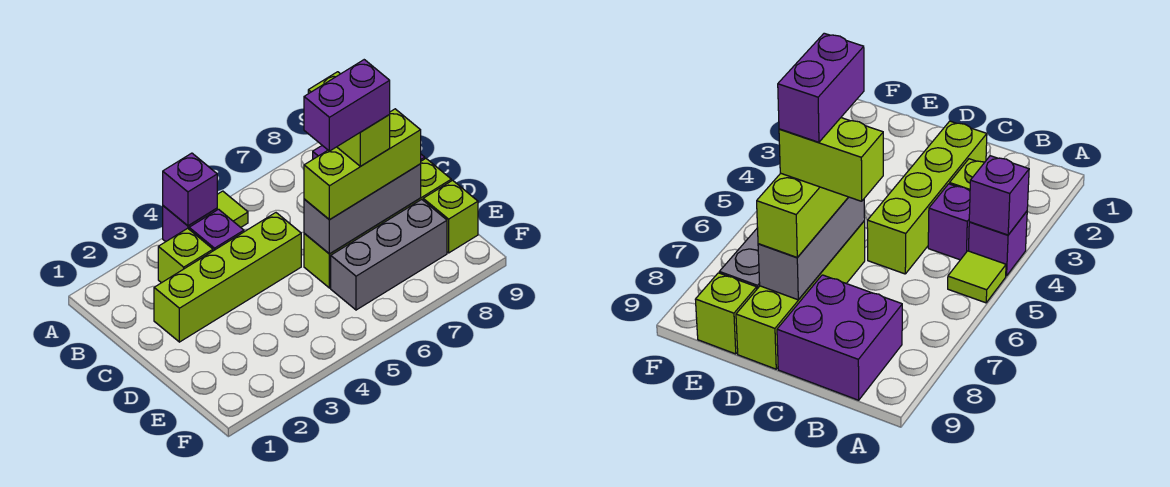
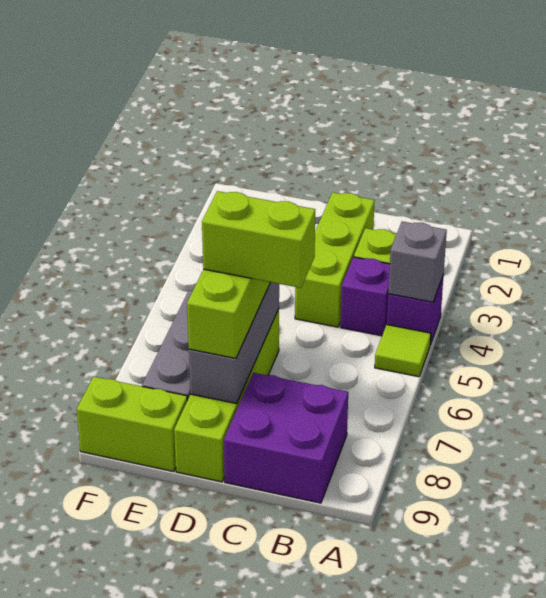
purple 1x1 brick [163,153,217,226] -> grey 1x1 brick [388,221,447,302]
lime 1x4 brick [154,213,301,342] -> lime 1x3 brick [295,192,375,327]
purple 1x2 brick [304,60,390,151] -> none
lime 1x1 brick [423,180,478,253] -> lime 1x2 brick [77,377,187,472]

